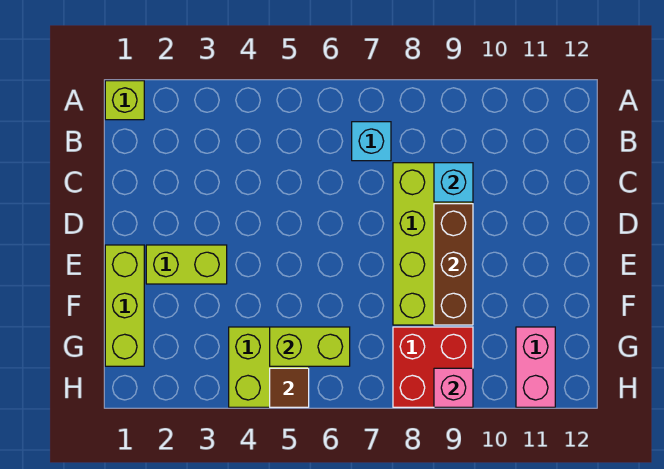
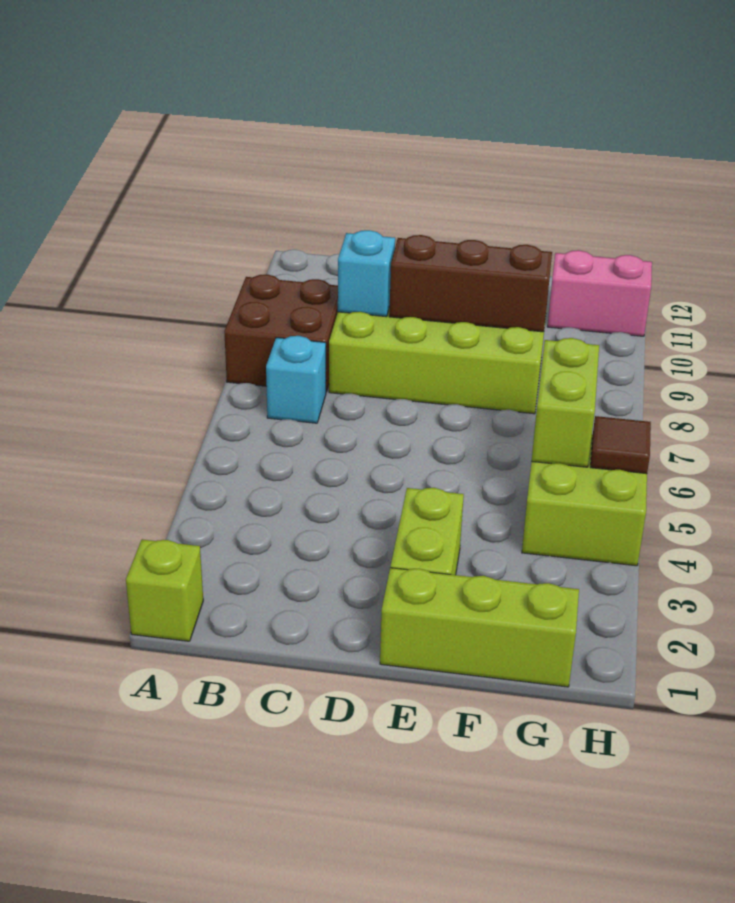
none -> brown 2x2 brick [224,274,338,392]
red 2x2 brick [393,327,473,407] -> none
pink 1x1 brick [434,368,473,407] -> none

